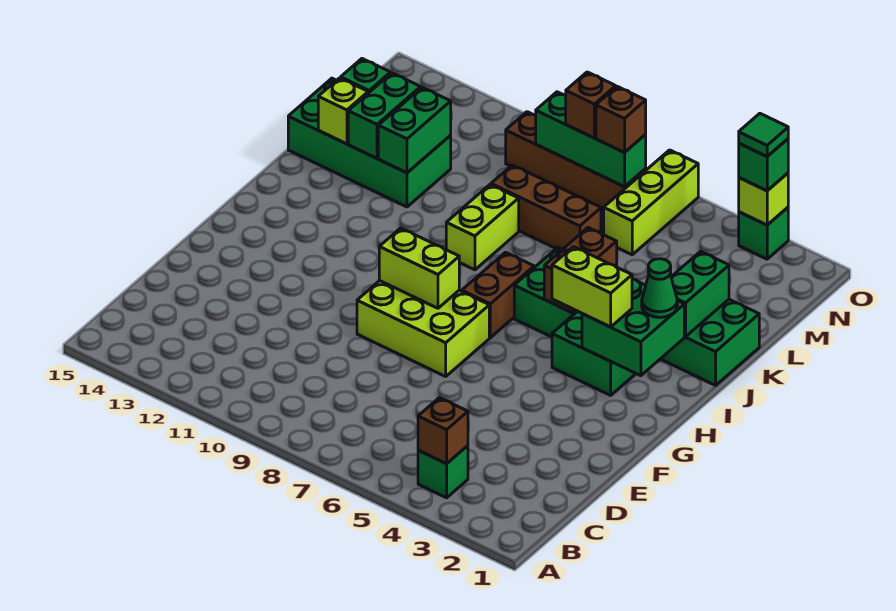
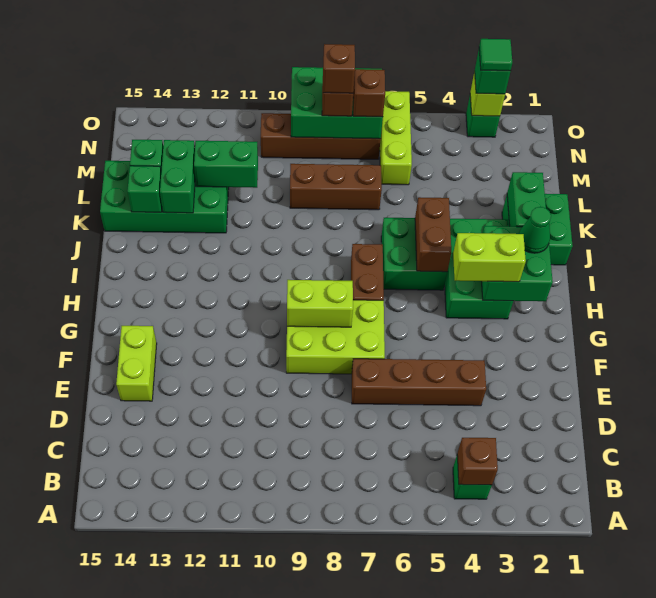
none -> brown 1x4 brick [352,359,486,406]
lime 1x2 brick [446,185,519,270] -> lime 1x2 brick moved to [116,326,157,401]
green 1x2 brick [378,87,451,173] -> green 1x2 brick turned to [194,141,258,188]
lime 1x1 brick [318,78,368,144] -> green 1x1 brick [127,166,162,212]
green 1x3 brick [536,92,646,187] -> green 2x3 brick [291,67,383,139]
none -> brown 1x1 brick [323,44,355,93]

